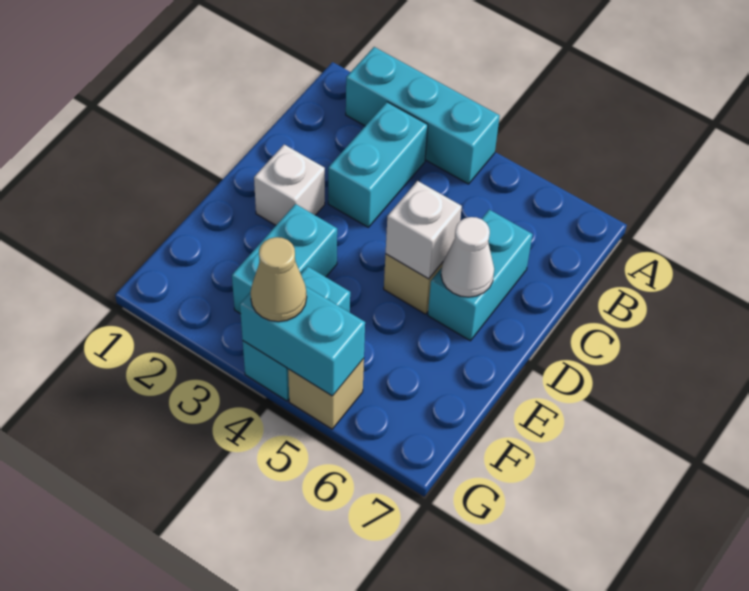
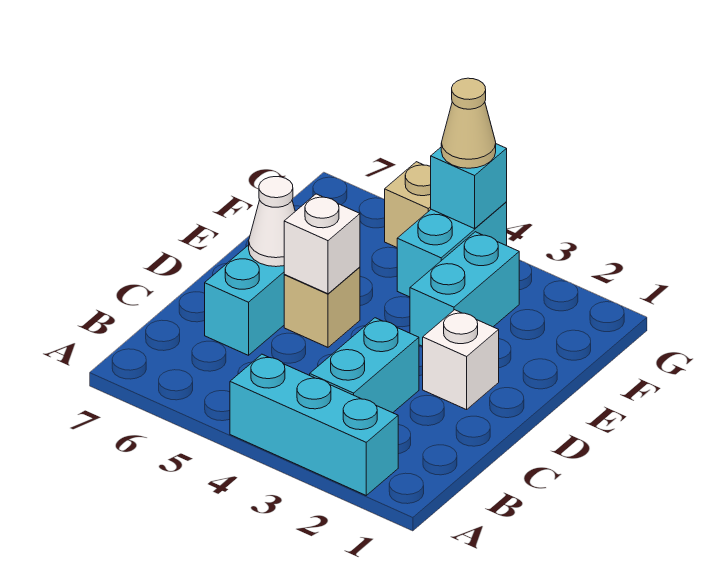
cyan 1x2 brick [240,286,365,396] -> cyan 1x1 brick [431,144,507,229]

